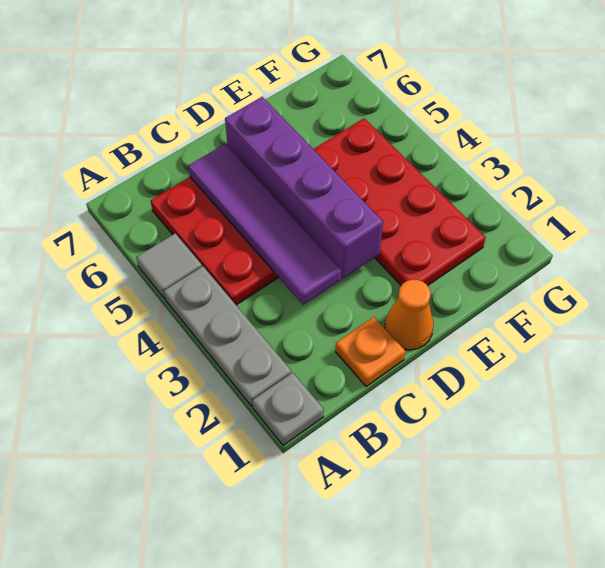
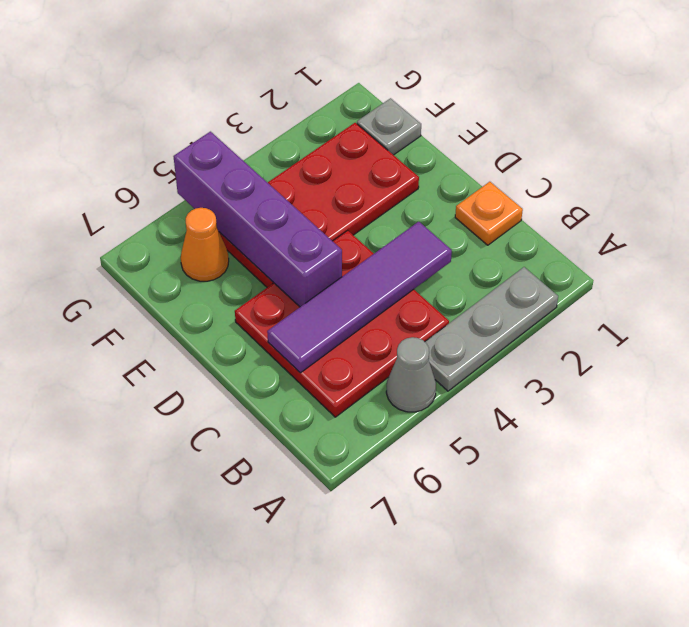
grey 1x1 plate [252,373,324,445] -> grey 1x1 plate moved to [357,98,421,155]
grey 1x1 tile [136,234,202,299] -> grey 1x1 cone [386,337,436,412]
orange 1x1 cone [385,280,433,350] -> orange 1x1 cone moved to [181,208,229,281]
purple 1x4 brick [225,97,383,278] -> purple 1x4 brick turned to [173,132,342,307]

